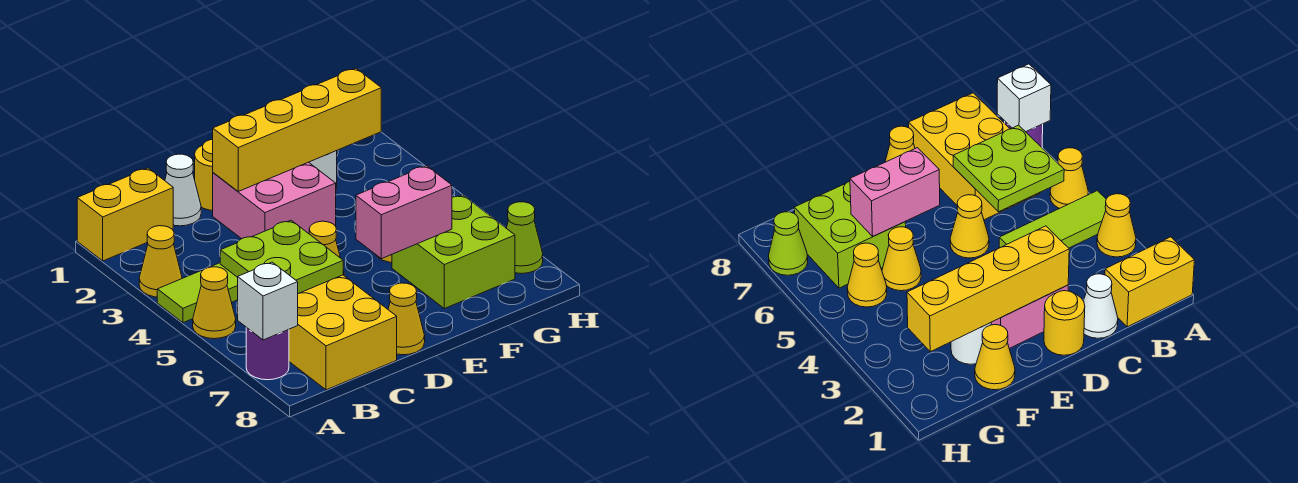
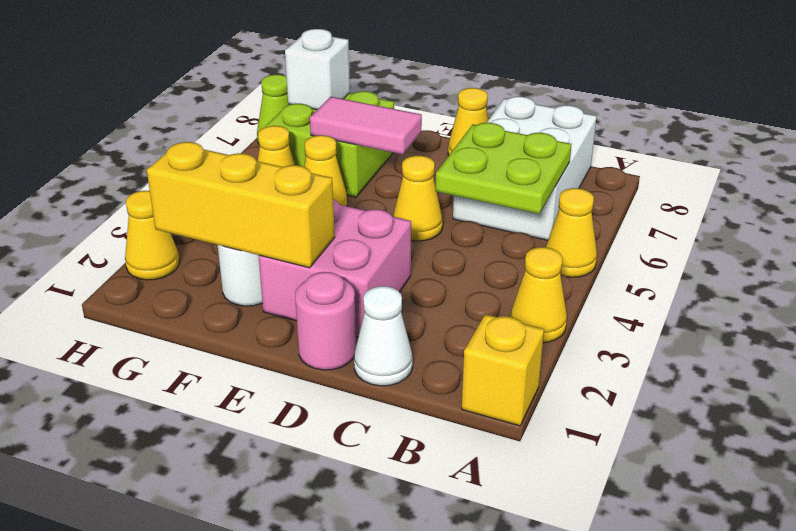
yellow 1x2 brick [77,168,173,261] -> yellow 1x1 brick [462,314,544,426]
lime 1x3 tile [157,263,238,323] -> none
purple 1x1 round brick [246,327,289,380] -> none
white 1x1 brick [238,262,298,340] -> white 1x1 brick moved to [285,29,350,110]
yellow 2x3 brick [289,275,397,390] -> white 2x3 brick [453,97,597,240]
yellow 1x1 round brick [195,139,213,210] -> pink 1x1 round brick [295,272,356,370]
yellow 1x4 brick [213,68,381,191] -> yellow 1x3 brick [147,142,335,268]
pink 1x2 brick [356,166,452,259] -> pink 1x2 tile [310,97,422,154]
yellow 1x1 cone [975,325,1015,390] -> yellow 1x1 cone moved to [125,191,179,280]

